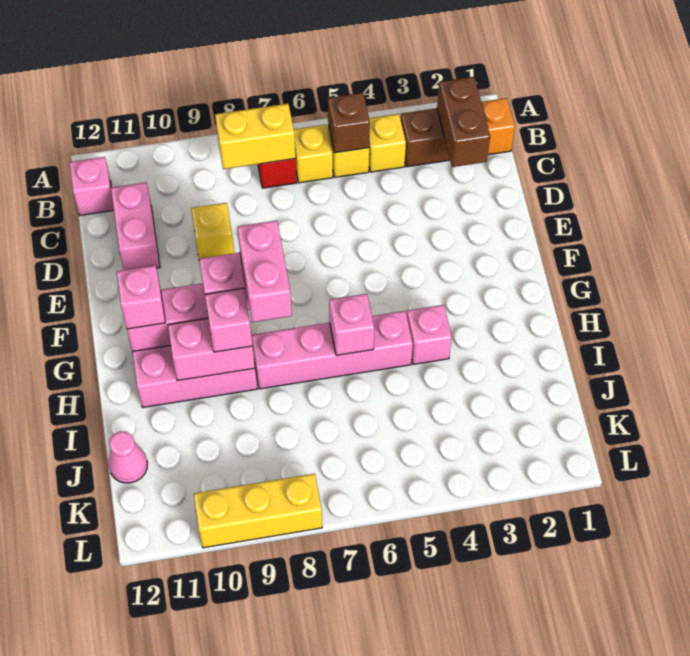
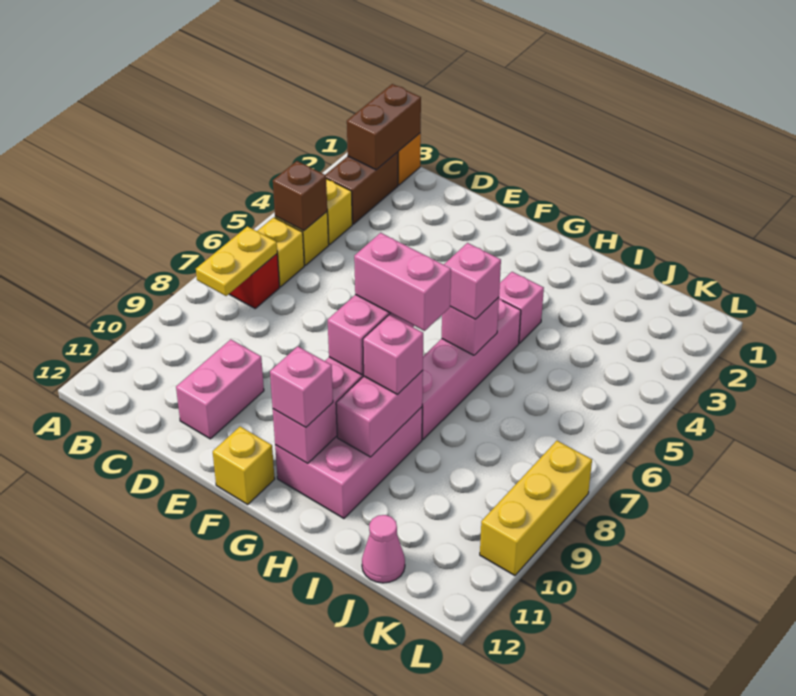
brown 1x2 brick [437,77,490,167] -> brown 1x2 brick turned to [347,84,421,170]
yellow 1x2 brick [215,104,296,169] -> yellow 1x2 plate [196,226,277,296]
pink 1x1 brick [69,157,114,215] -> pink 1x1 brick moved to [444,243,501,319]
pink 1x2 brick [111,182,160,270] -> pink 1x2 brick turned to [176,339,264,439]
yellow 1x1 brick [191,203,234,259] -> yellow 1x1 brick moved to [213,427,275,504]

